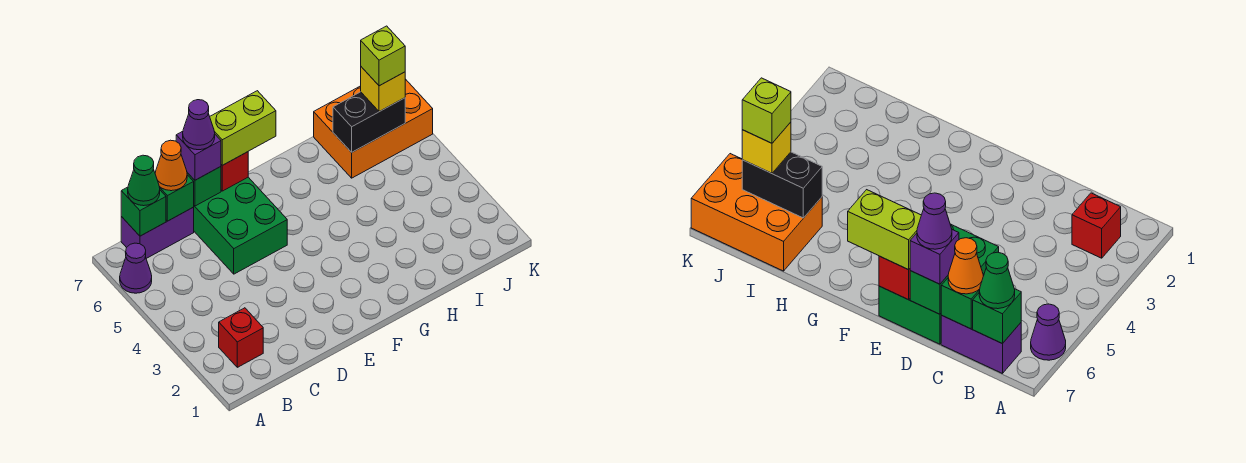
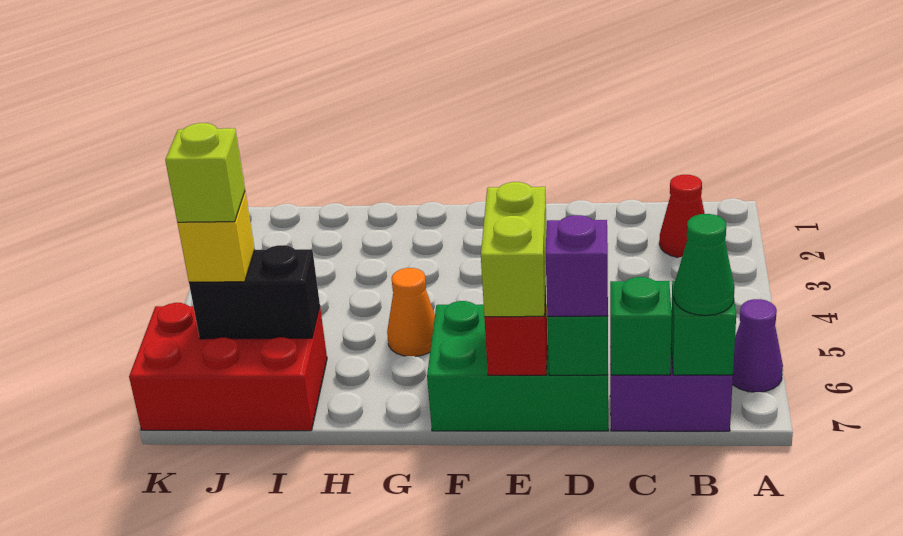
red 1x1 brick [219,308,263,367] -> red 1x1 cone [659,175,705,258]
orange 1x1 cone [155,140,187,191] -> orange 1x1 cone moved to [387,268,435,356]
green 2x3 brick [194,177,287,274] -> green 2x3 brick turned to [427,301,608,431]
purple 1x1 cone [183,100,215,150] -> none
lime 1x2 brick [210,91,276,165] -> lime 1x2 brick turned to [481,182,546,317]
orange 2x3 brick [314,79,433,178] -> red 2x3 brick [129,303,327,431]

